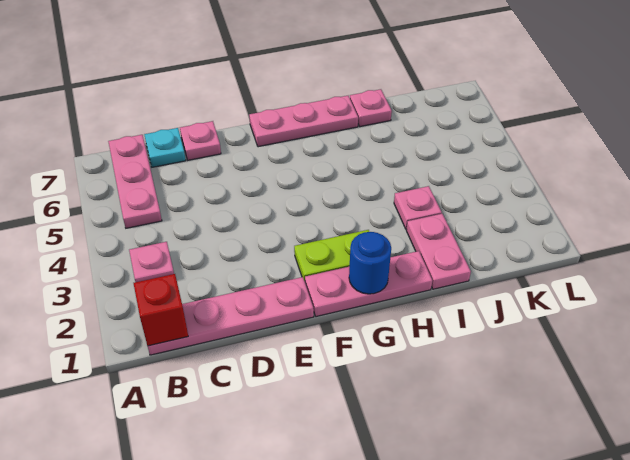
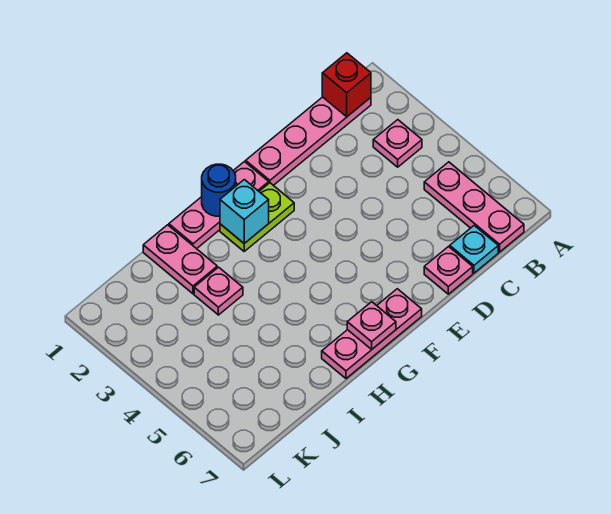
none -> cyan 1x1 brick [220,180,269,243]
pink 1x1 plate [350,89,392,127] -> pink 1x1 plate moved to [347,302,396,350]

